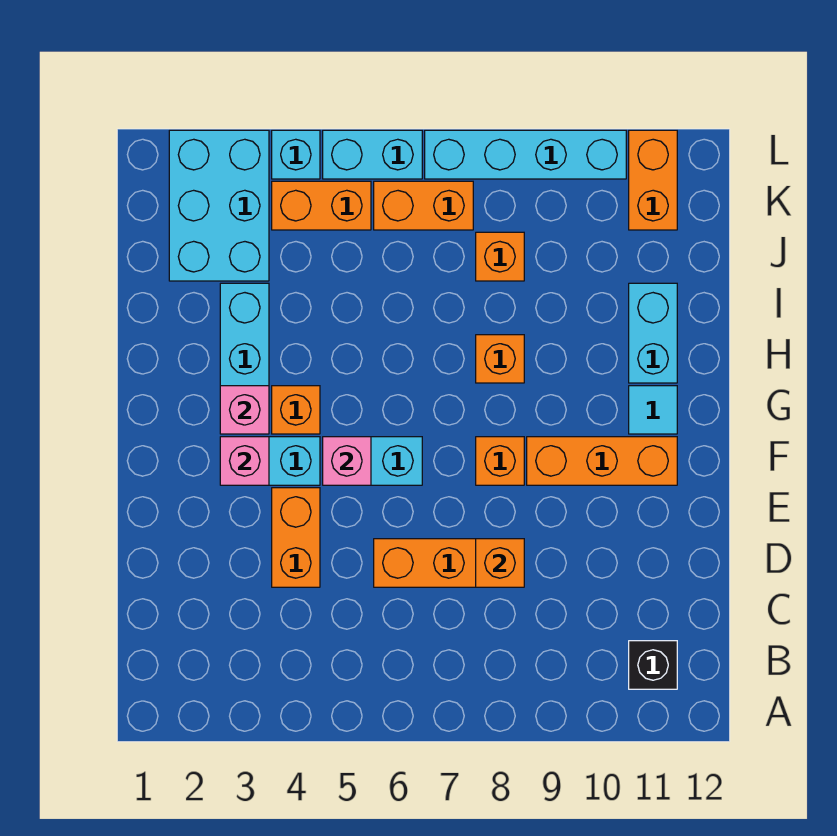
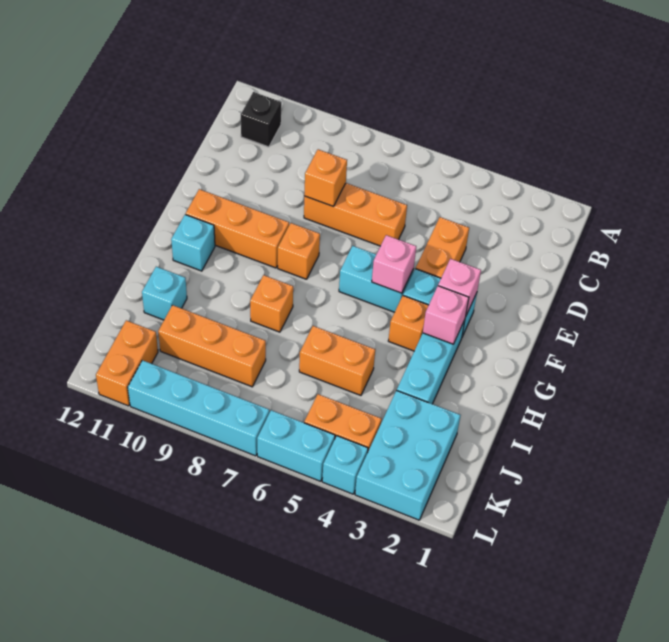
cyan 1x1 tile [629,386,677,434] -> cyan 1x1 brick [171,214,215,271]
cyan 1x2 brick [629,283,677,383] -> cyan 1x1 brick [142,267,187,320]
orange 1x1 brick [476,232,524,281] -> orange 1x3 brick [158,305,266,387]
orange 1x2 brick [374,181,473,230] -> orange 1x2 brick moved to [299,326,375,395]

